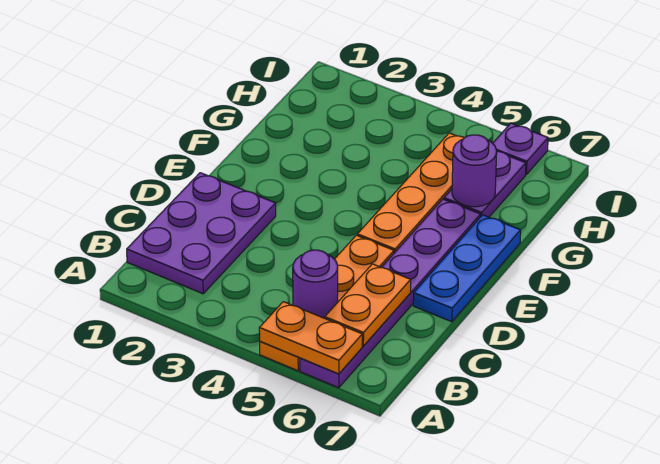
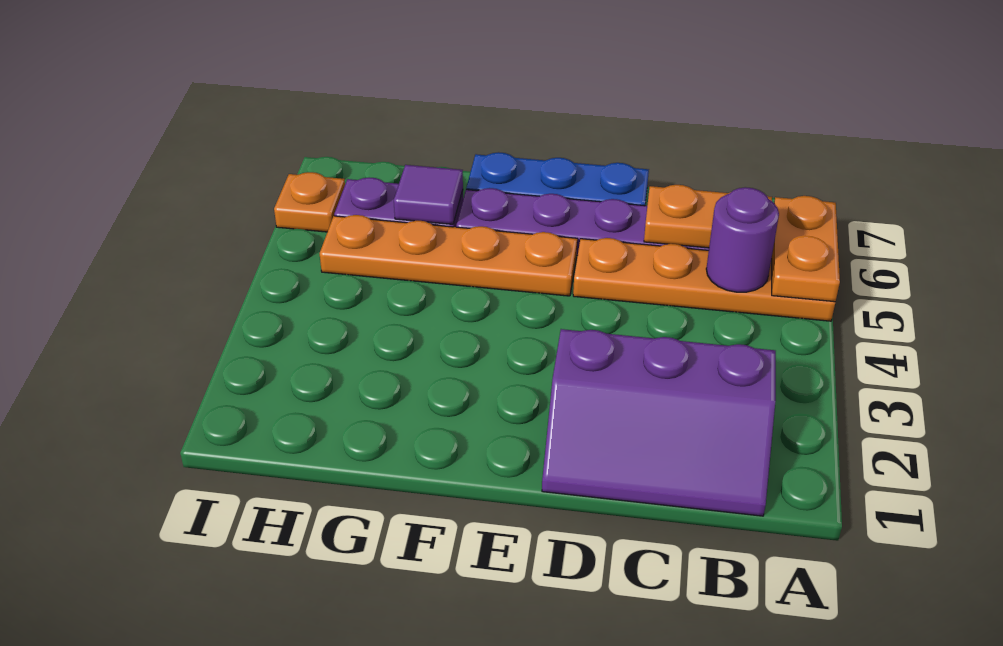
purple 2x3 plate [127,173,276,294] -> purple 2x3 slope [542,329,776,516]
purple 1x1 round brick [452,135,497,207] -> purple 1x1 tile [394,165,463,224]
purple 1x1 plate [493,123,548,175] -> orange 1x1 plate [274,172,345,232]

